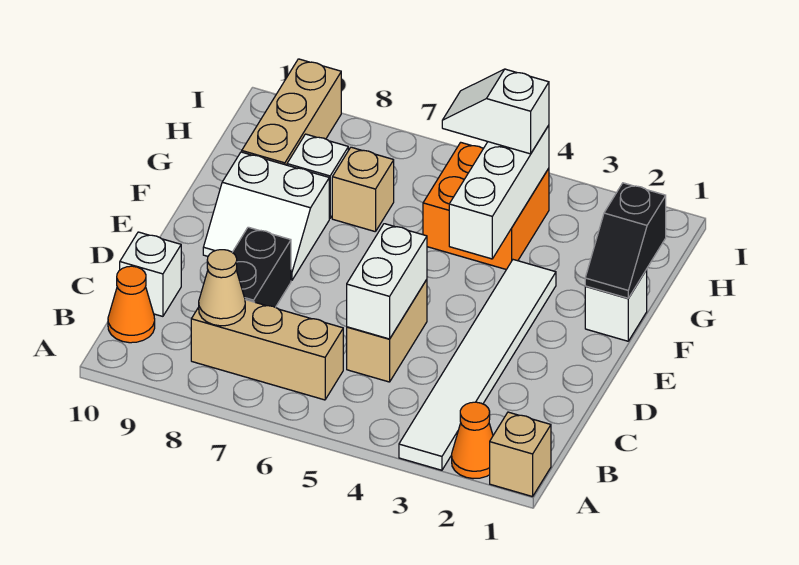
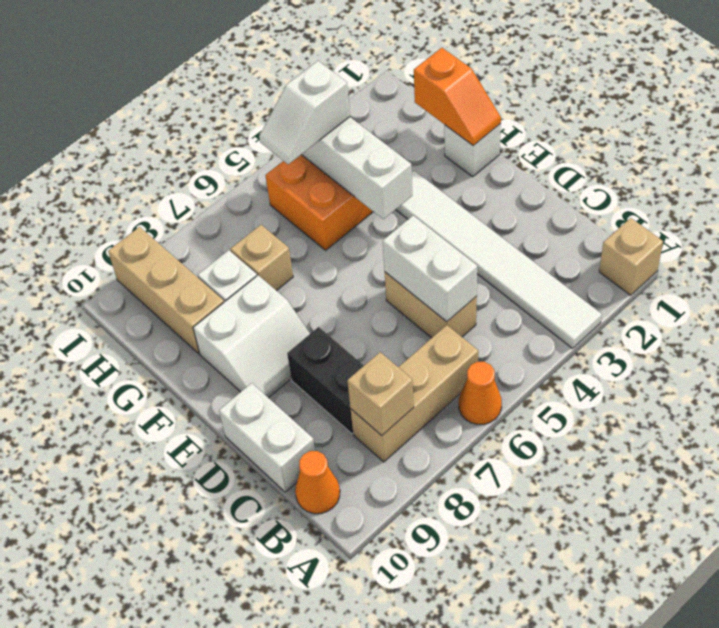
orange 1x1 cone [452,402,493,479] -> orange 1x1 cone moved to [459,362,502,424]
tan 1x1 cone [199,250,245,326] -> tan 1x1 brick [347,352,414,436]
white 1x1 brick [120,232,181,316] -> white 1x2 brick [219,383,315,492]
black 1x2 slope [585,183,666,298] -> orange 1x2 slope [414,48,501,146]

